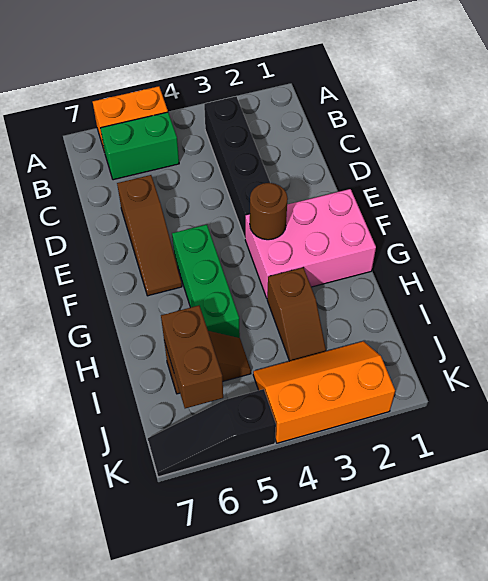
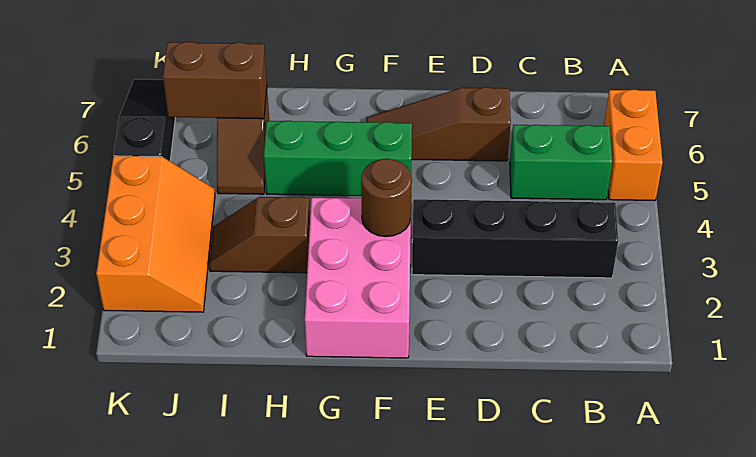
green 1x2 brick [100,112,179,180] -> green 1x2 brick turned to [510,125,612,200]

